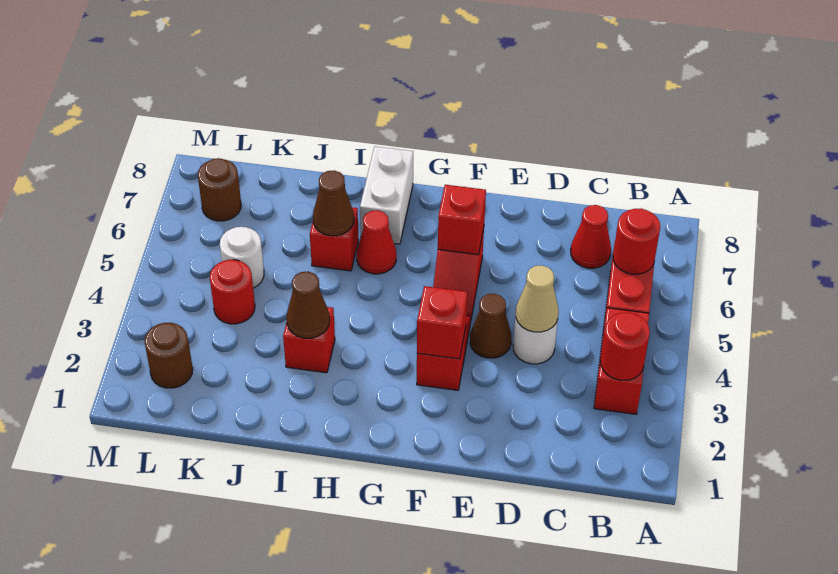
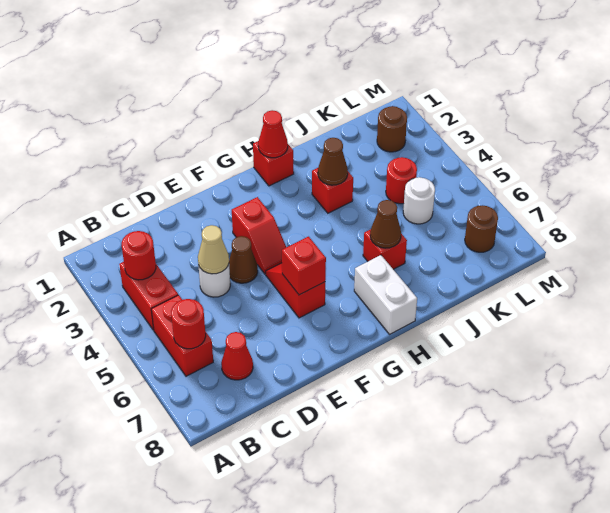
red 1x1 brick [417,286,467,359] -> red 1x1 brick moved to [253,141,294,186]
red 1x1 cone [357,210,396,274] -> red 1x1 cone moved to [258,110,288,158]

